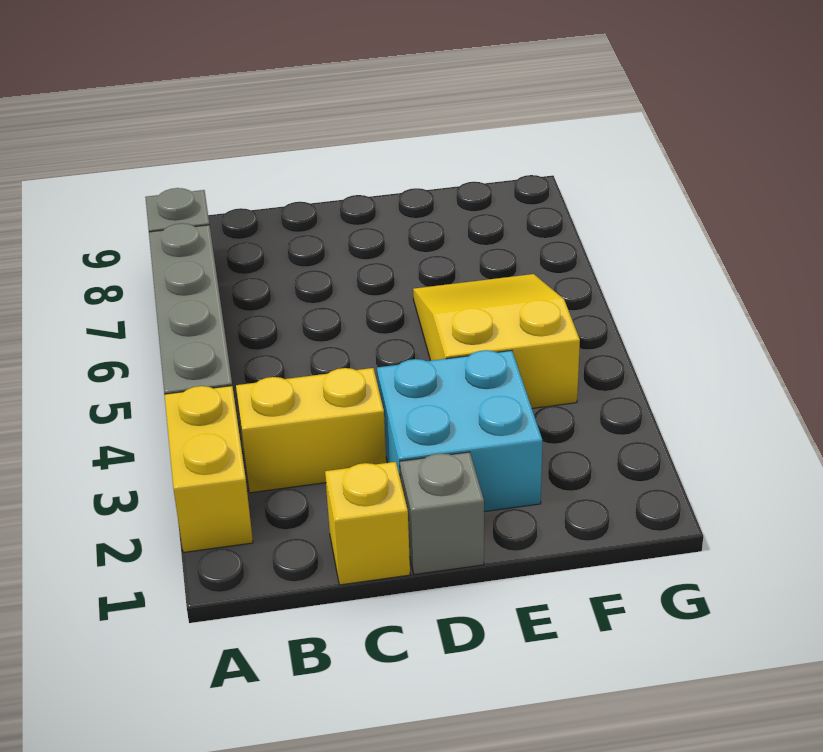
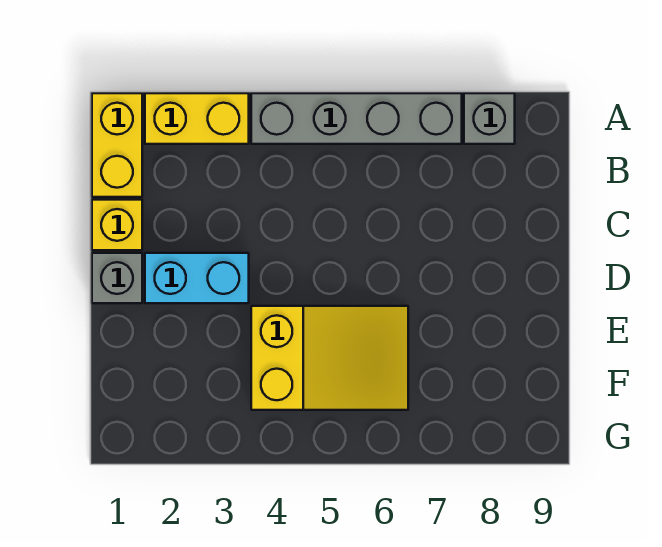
yellow 1x2 brick [236,368,386,493] -> yellow 1x2 brick moved to [92,93,142,197]
cyan 2x2 brick [377,350,542,512] -> cyan 1x2 brick [145,253,249,303]

